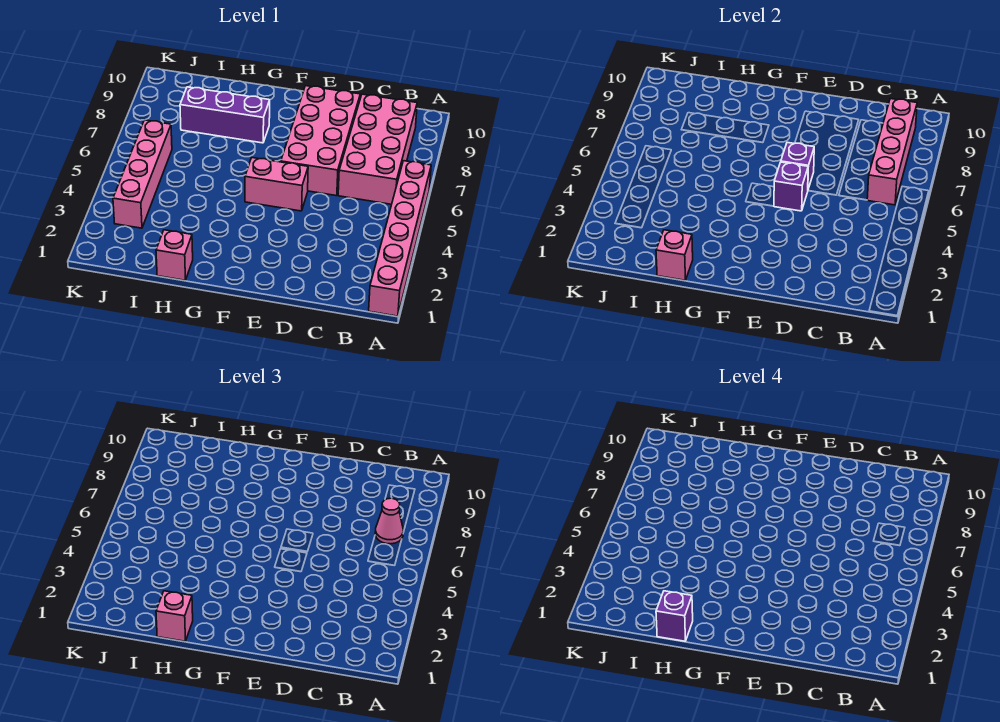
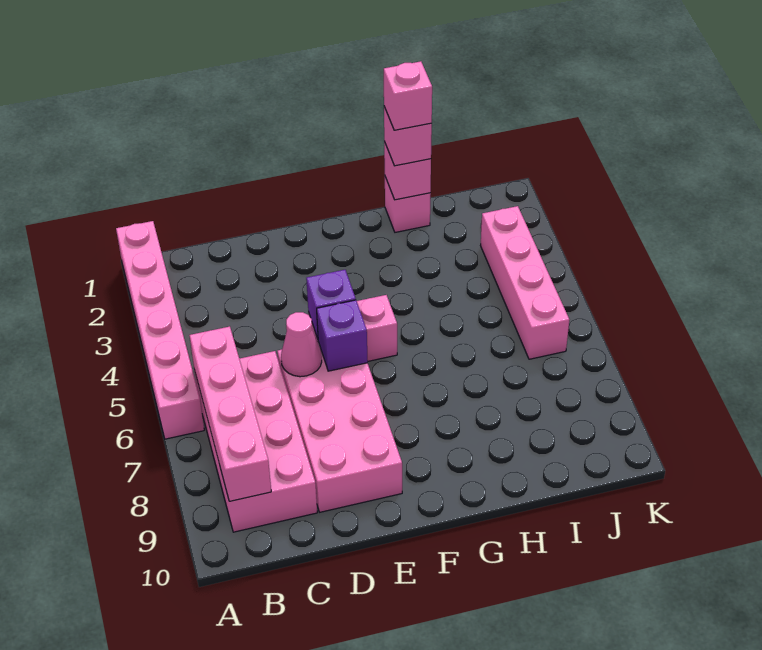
pink 1x1 cone [375,498,403,544] -> pink 1x1 cone moved to [281,312,322,377]
purple 1x3 brick [180,87,270,143] -> none
purple 1x1 brick [656,591,693,641] -> pink 1x1 brick [384,61,432,130]

